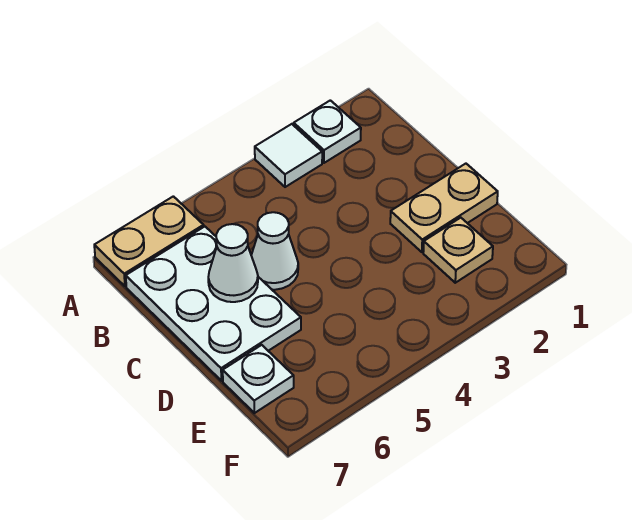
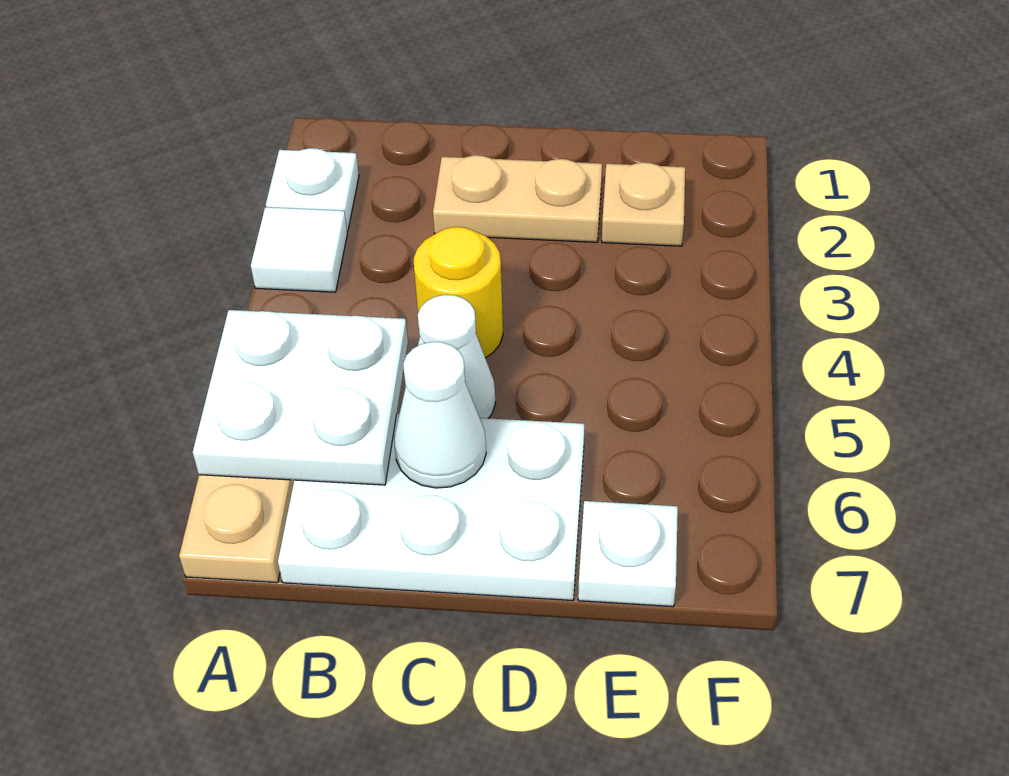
none -> white 2x2 plate [193,310,408,485]
none -> yellow 1x1 round brick [414,227,503,358]
tan 1x2 plate [390,164,498,252] -> tan 1x2 plate turned to [433,155,602,242]

